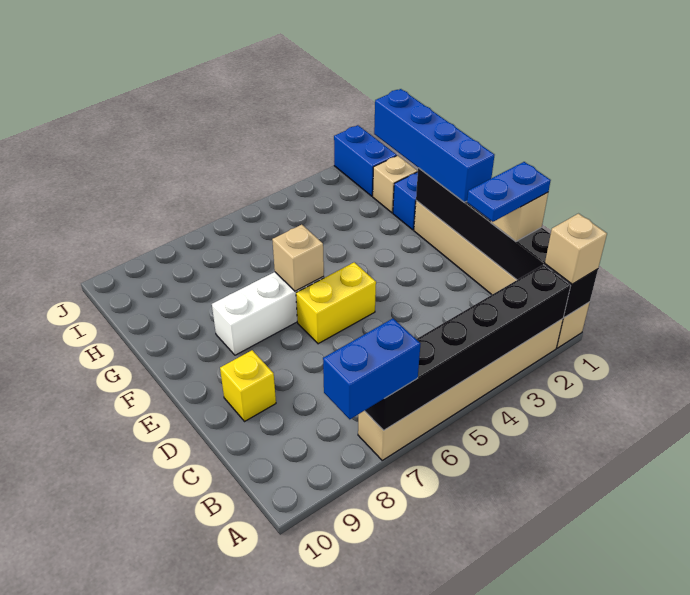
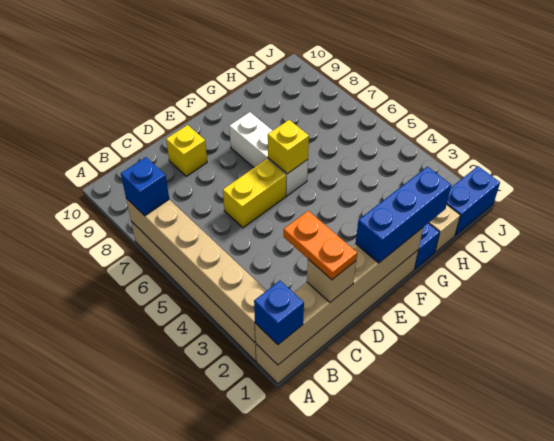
black 1x6 brick [416,168,598,317] -> tan 1x6 brick [255,228,423,365]
tan 1x1 brick [545,214,607,284] -> blue 1x1 brick [254,281,304,344]
black 1x6 brick [365,265,571,430] -> tan 1x6 brick [126,198,267,342]
blue 1x2 brick [323,318,420,419] -> blue 1x1 brick [121,157,169,216]
blue 1x2 plate [467,162,551,222] -> orange 1x2 plate [284,211,357,280]
blue 1x4 brick [374,89,494,202] -> blue 1x3 brick [355,167,451,263]
yellow 1x2 brick [296,262,376,344] -> yellow 1x2 brick turned to [223,159,286,228]
tan 1x1 brick [272,225,324,291] -> yellow 1x1 brick [268,120,309,174]

